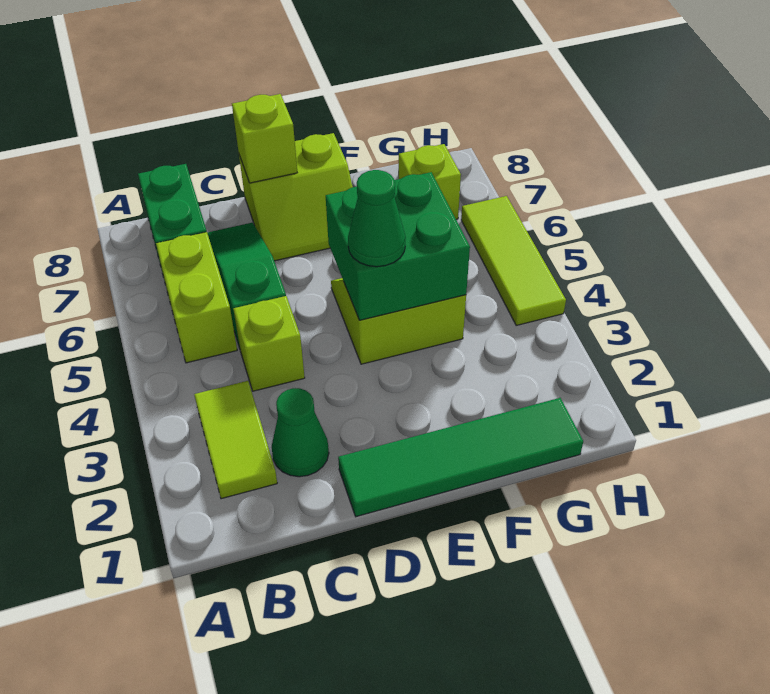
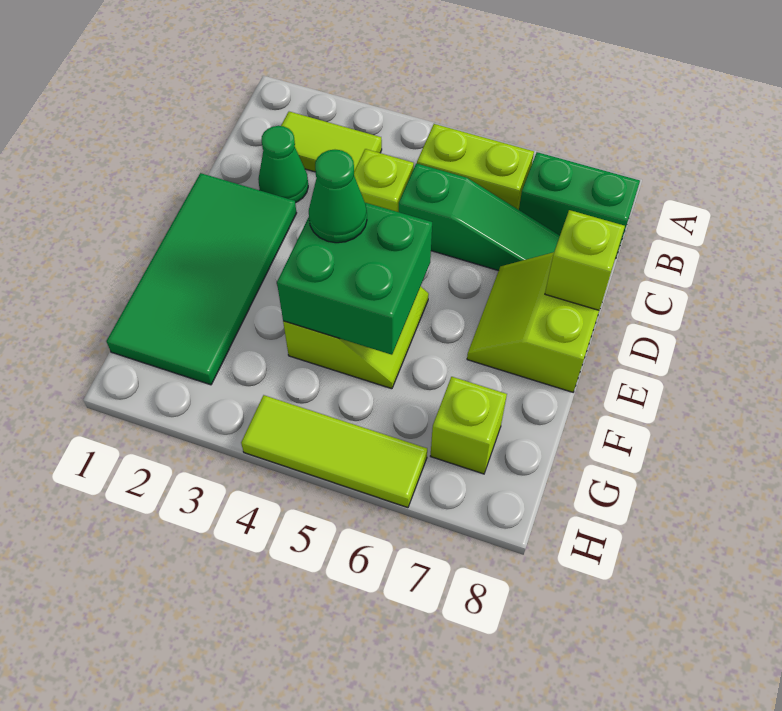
green 1x4 tile [338,398,583,517] -> green 2x4 tile [107,173,296,385]

